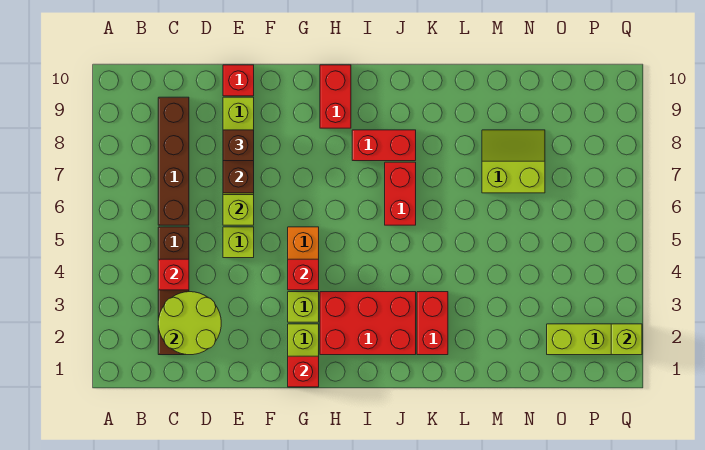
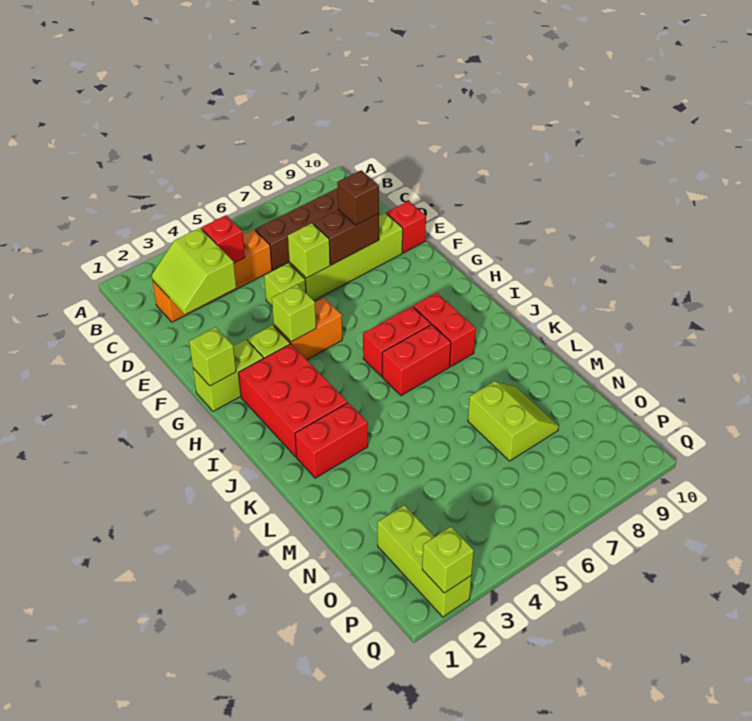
brown 1x4 brick [158,227,189,355] -> orange 1x4 brick [153,230,272,322]
lime 2x2 round brick [158,292,221,355] -> lime 2x2 slope [152,228,236,314]
red 1x1 brick [288,356,319,387] -> lime 1x1 brick [189,327,236,386]
red 1x1 brick [288,259,319,290] -> lime 1x1 brick [272,285,316,342]
red 1x2 brick [320,65,351,128] -> red 1x2 brick moved to [363,306,431,376]

